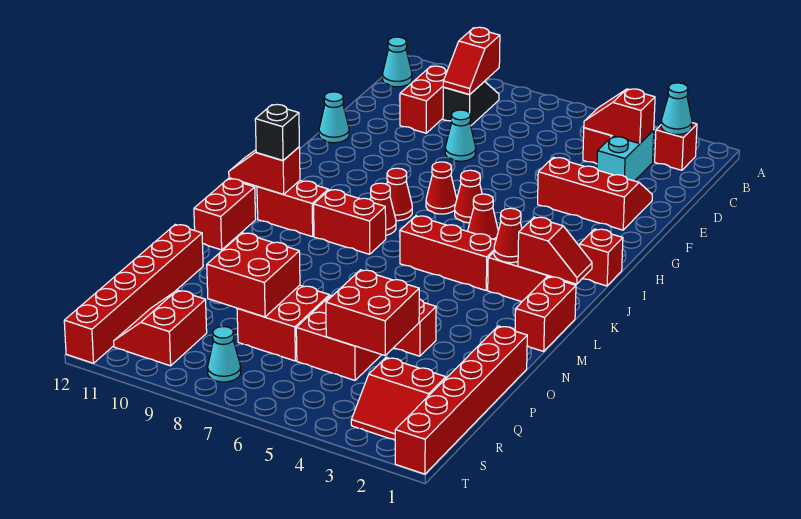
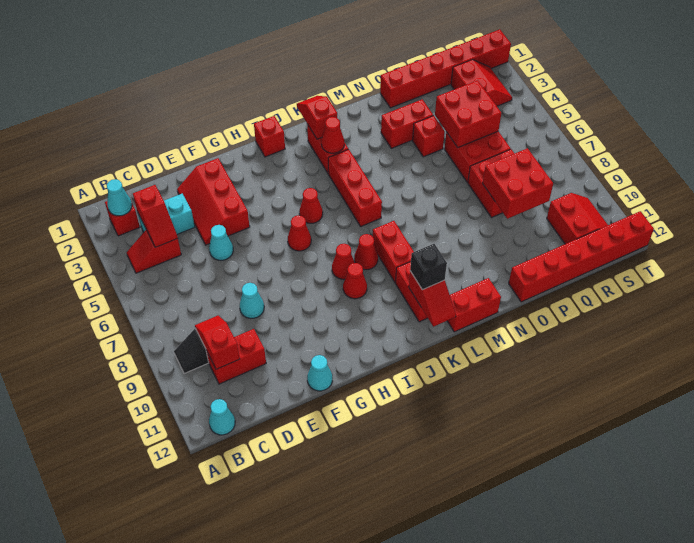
red 1x2 slope [443,27,500,95] -> red 1x2 slope turned to [195,316,240,369]
red 1x1 cone [426,162,457,214] -> red 1x1 cone moved to [343,263,367,299]
red 1x2 brick [515,277,576,351] -> red 1x2 brick moved to [381,99,433,148]
red 2x2 slope [114,290,207,366] -> red 2x2 slope turned to [547,193,608,244]
cyan 1x1 cone [208,327,241,382] -> cyan 1x1 cone moved to [209,225,233,260]

